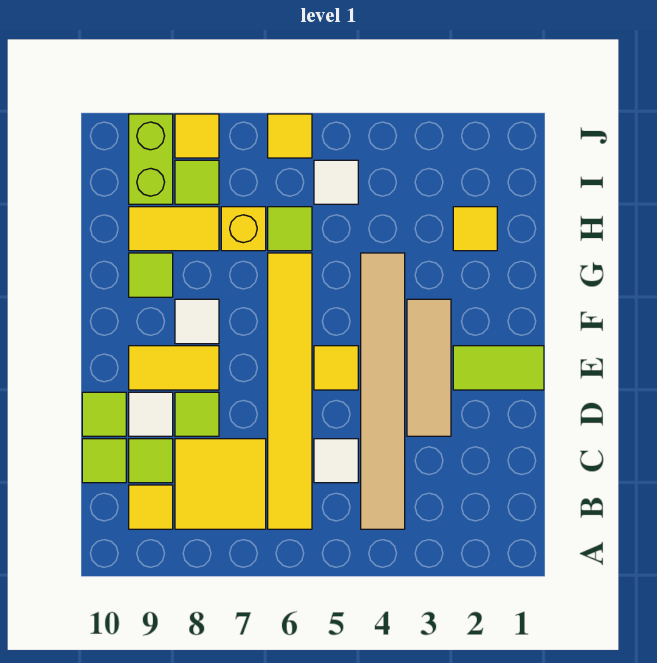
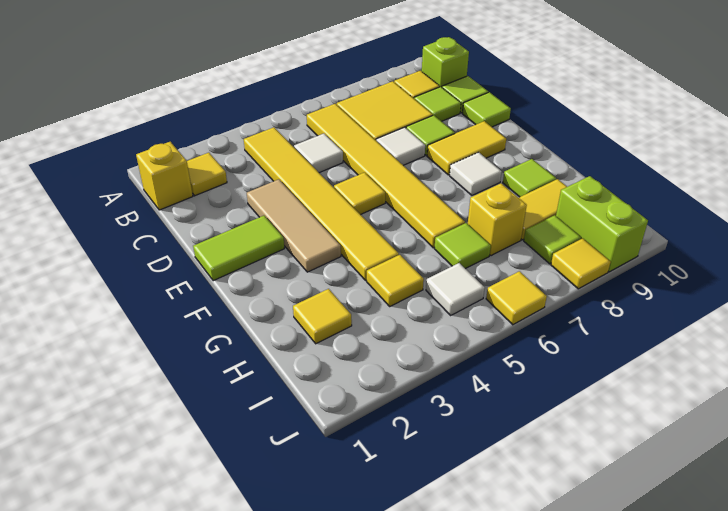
none -> yellow 1x1 brick [136,142,193,210]
none -> yellow 1x1 tile [187,153,227,196]
tan 1x6 tile [361,253,405,529] -> yellow 1x6 tile [244,127,399,281]
none -> lime 1x1 brick [422,37,469,87]
white 1x1 tile [129,392,173,436] -> white 1x1 tile moved to [376,127,425,165]
none -> yellow 1x1 tile [367,255,424,306]

